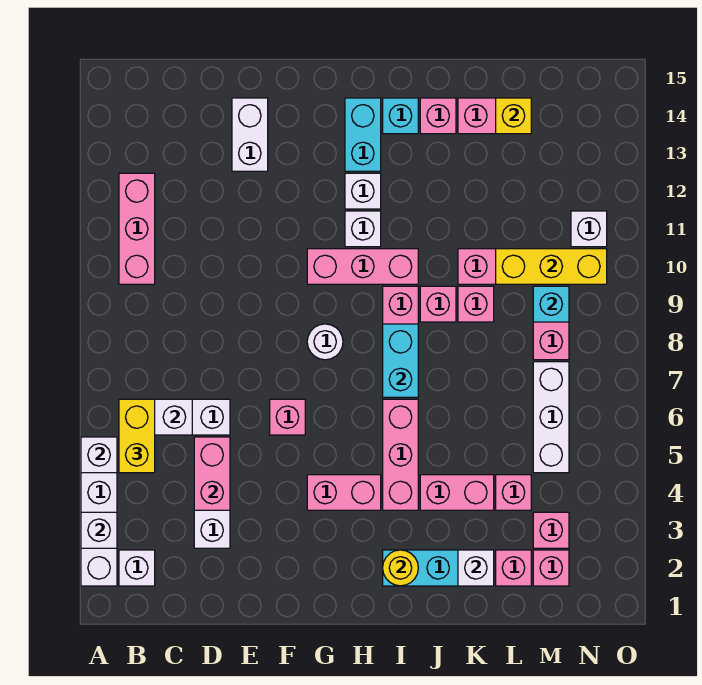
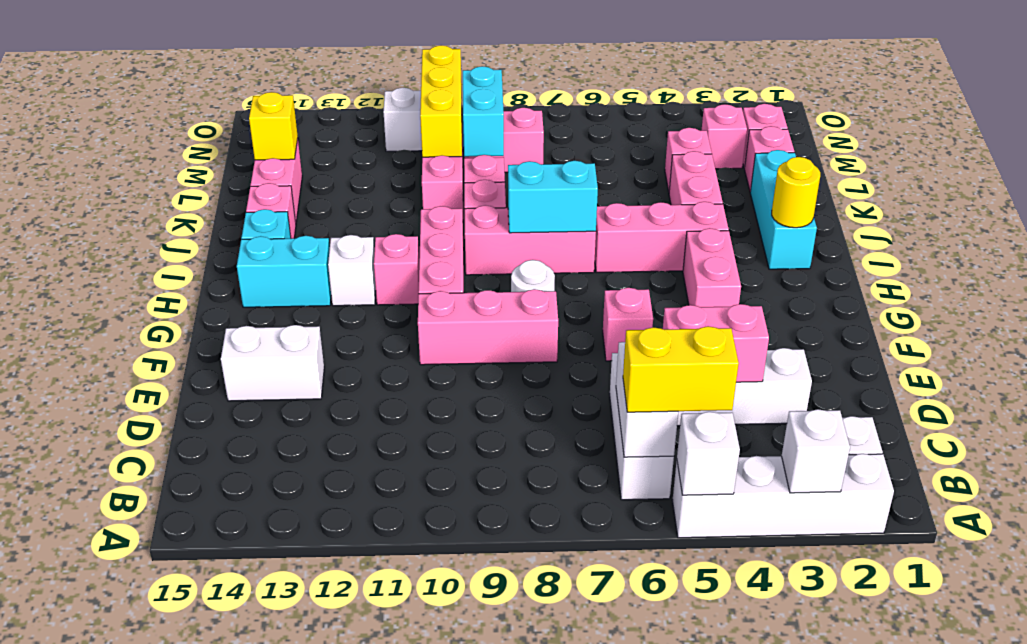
pink 1x3 brick [119,173,155,284] -> pink 1x3 brick moved to [418,289,558,365]
white 1x1 brick [345,211,381,247] -> pink 1x1 brick [374,234,419,305]
white 1x1 brick [458,550,494,586] -> none
white 1x3 brick [533,362,569,473] -> none
cyan 1x1 brick [533,286,569,322] -> cyan 1x2 brick [463,66,504,157]

